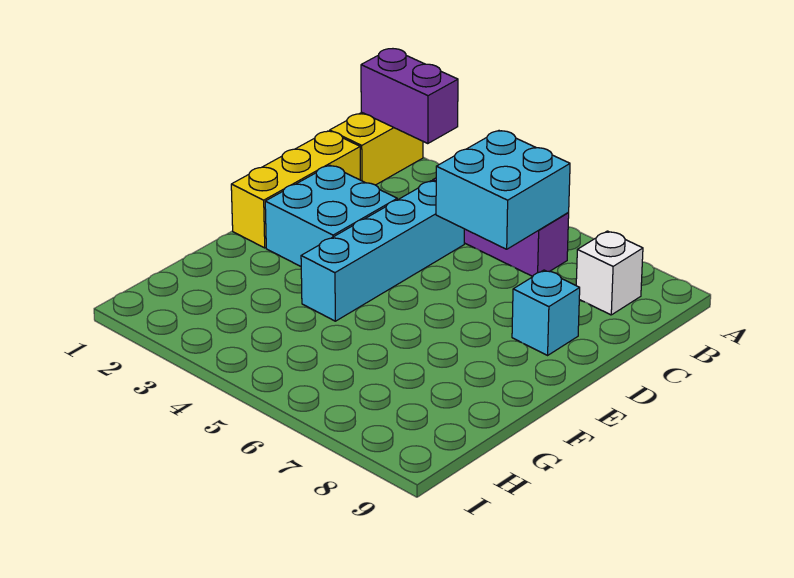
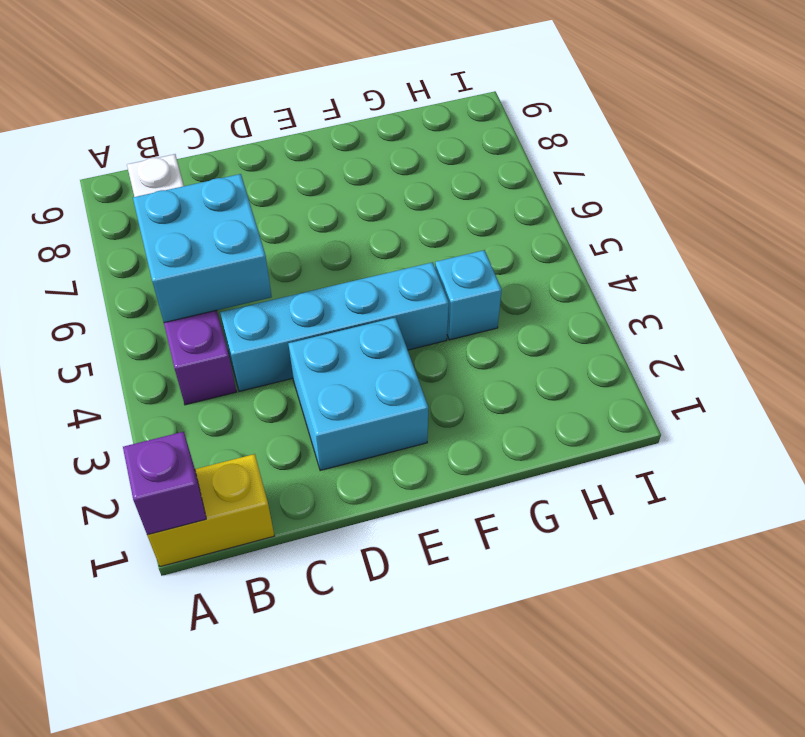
purple 1x2 brick [361,49,458,144] -> purple 1x1 brick [123,432,206,535]
yellow 1x3 brick [231,131,360,248] -> none
cyan 1x1 brick [512,270,580,355] -> cyan 1x1 brick moved to [435,250,502,340]

